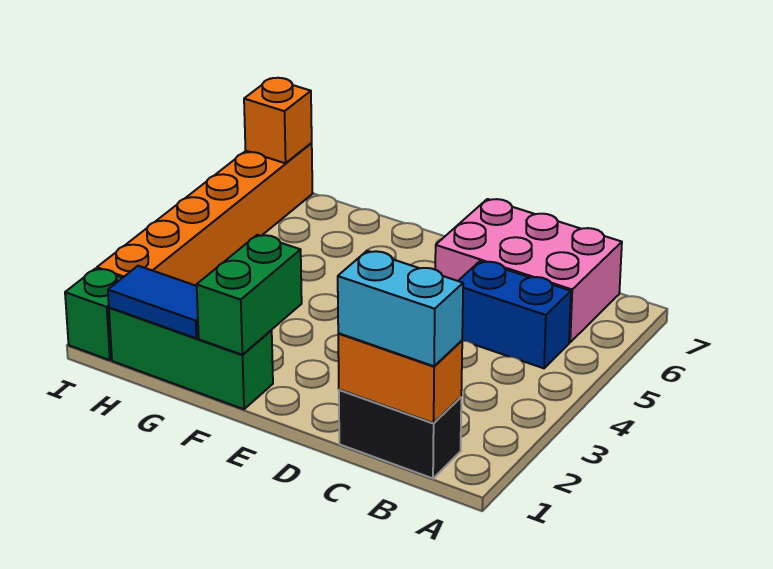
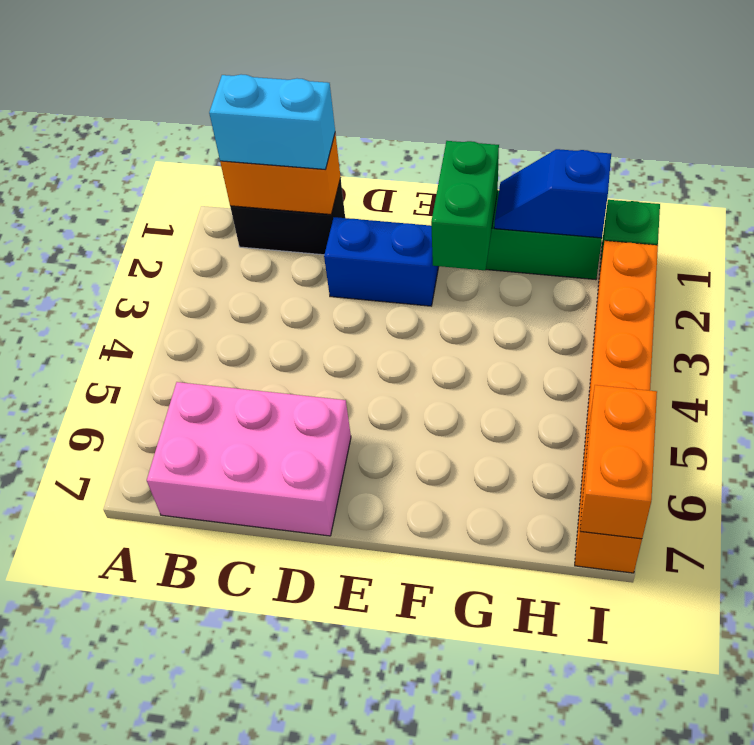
blue 1x2 brick [459,261,571,368] -> blue 1x2 brick moved to [324,217,439,306]
blue 1x2 tile [108,266,199,338] -> blue 1x2 slope [494,149,611,238]
orange 1x1 brick [244,78,312,163] -> orange 1x2 brick [580,385,657,539]

